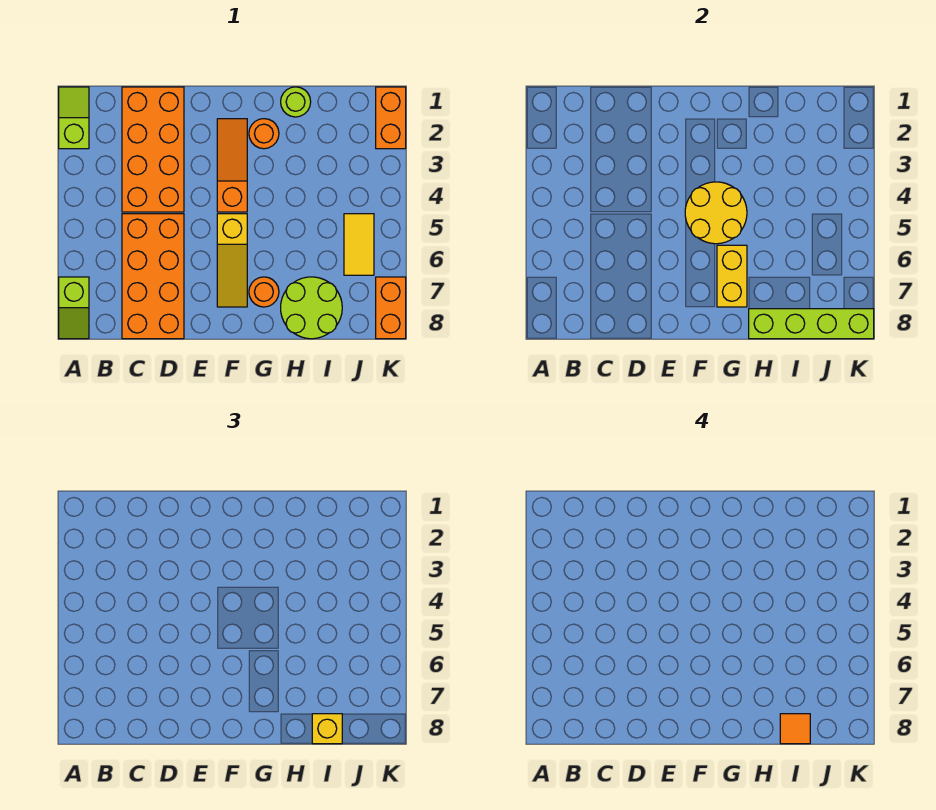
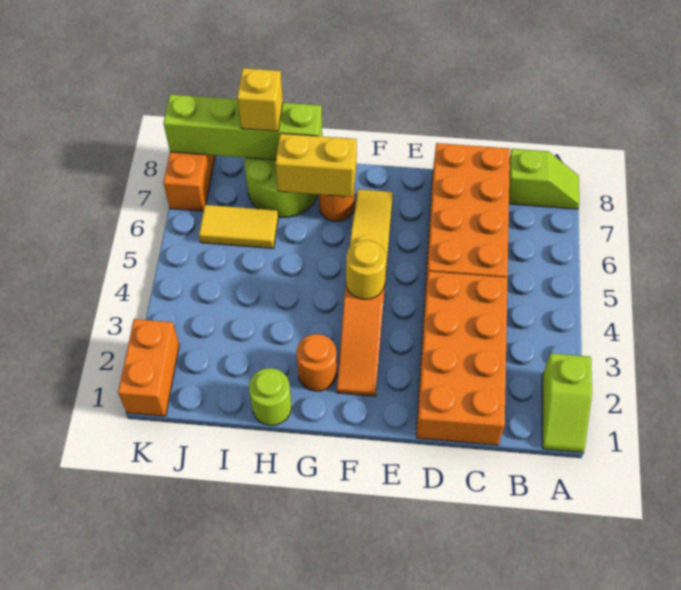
lime 1x2 slope [59,277,89,339] -> lime 1x2 slope turned to [509,149,579,209]
yellow 2x2 round brick [685,182,747,244] -> yellow 1x1 round brick [346,240,386,299]
yellow 1x2 brick [717,245,747,307] -> yellow 1x2 brick turned to [275,133,357,197]
orange 1x1 tile [780,714,810,744] -> none
yellow 1x2 tile [344,214,374,275] -> yellow 1x2 tile turned to [199,205,278,249]

